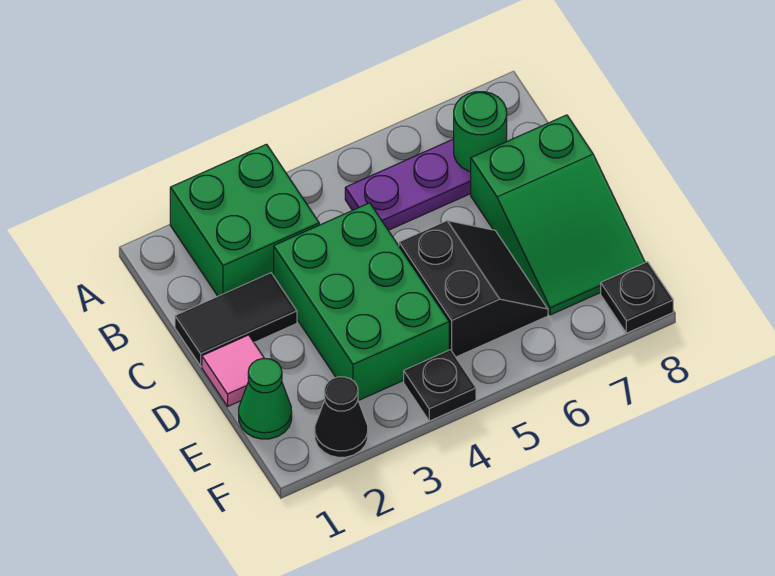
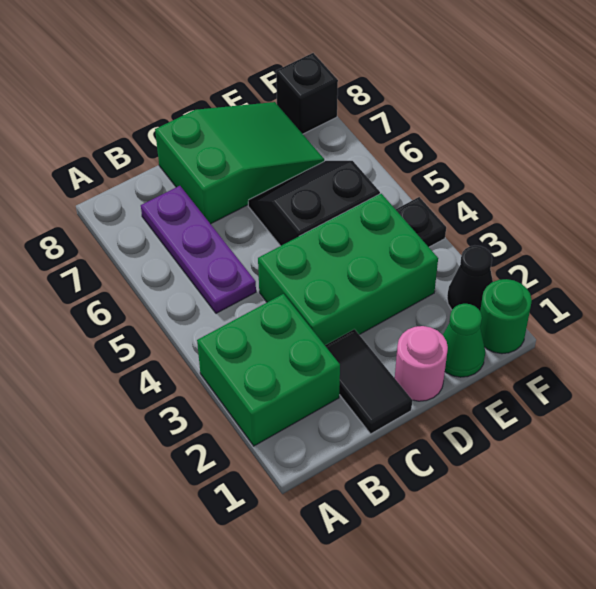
green 1x1 round brick [454,92,507,172] -> green 1x1 round brick moved to [480,279,532,354]
pink 1x1 tile [202,335,265,406] -> pink 1x1 round brick [395,326,448,401]
black 1x1 plate [601,262,673,333] -> black 1x1 brick [276,53,338,134]

